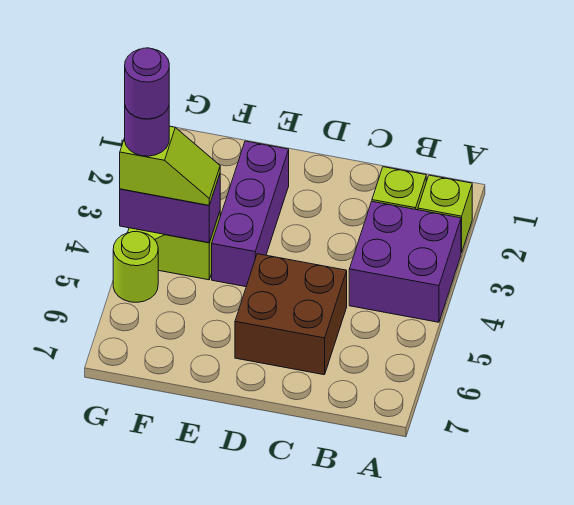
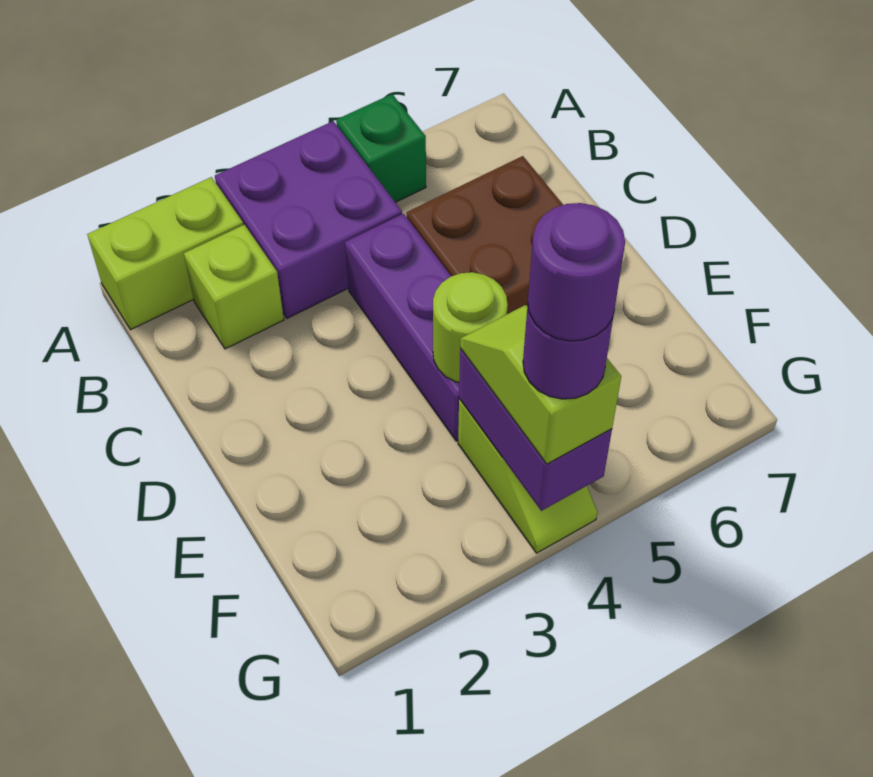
lime 1x1 brick [418,175,472,253] -> lime 1x2 brick [87,177,243,330]
none -> green 1x1 brick [336,94,426,202]
purple 1x3 brick [212,141,289,287] -> purple 1x3 brick turned to [345,214,459,441]
lime 1x1 round brick [113,231,158,302] -> lime 1x1 round brick moved to [433,272,508,382]

